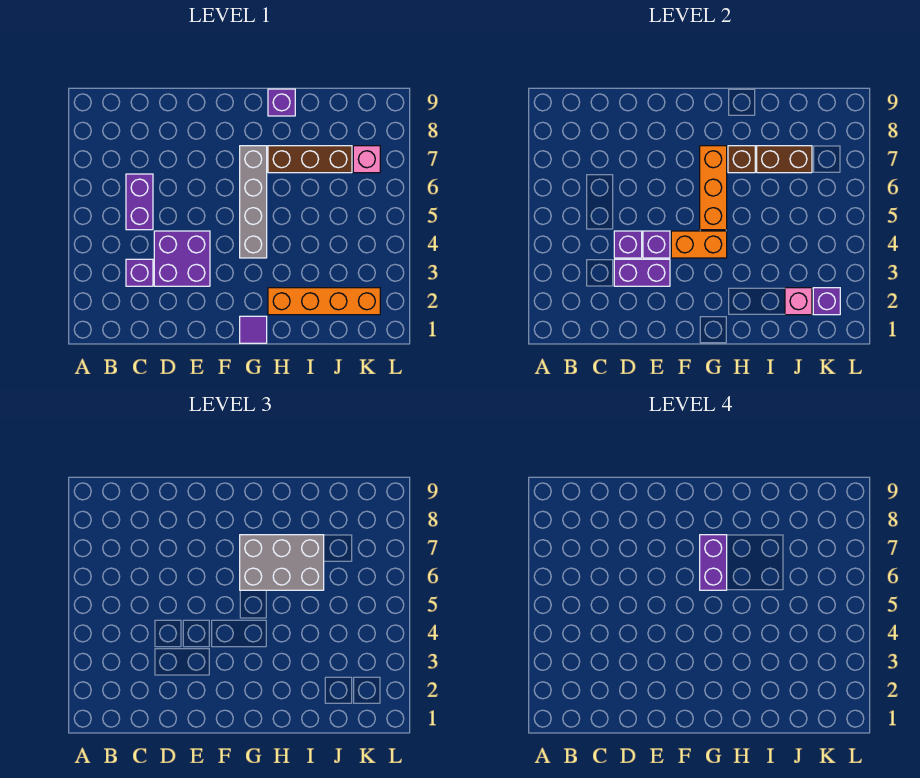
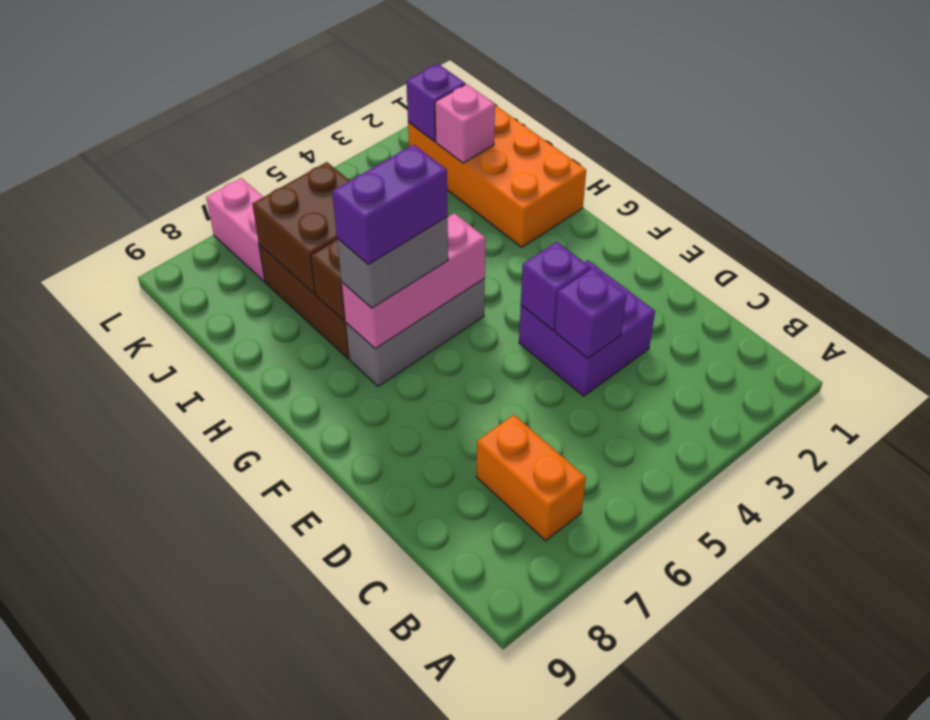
purple 1x1 brick [126,259,153,286] -> none
purple 1x2 brick [126,174,153,230] -> none
purple 1x2 brick [614,259,670,286] -> none
orange 1x2 brick [671,231,727,258] -> orange 1x2 brick moved to [477,415,586,541]
purple 1x1 tile [240,316,267,343] -> none
grey 1x4 brick [240,146,267,258] -> grey 1x3 brick [346,278,485,387]
orange 1x3 brick [700,146,727,230] -> pink 1x3 brick [342,213,485,349]
grey 2x3 brick [240,535,324,590] -> grey 1x2 brick [337,217,448,308]
orange 1x4 brick [268,288,380,315] -> orange 2x4 brick [408,105,586,247]
purple 1x1 brick [268,89,295,116] -> none
brown 1x2 brick [757,146,812,173] -> brown 2x2 brick [252,162,350,294]
pink 1x1 brick [353,146,380,173] -> pink 1x2 brick [206,178,265,282]

